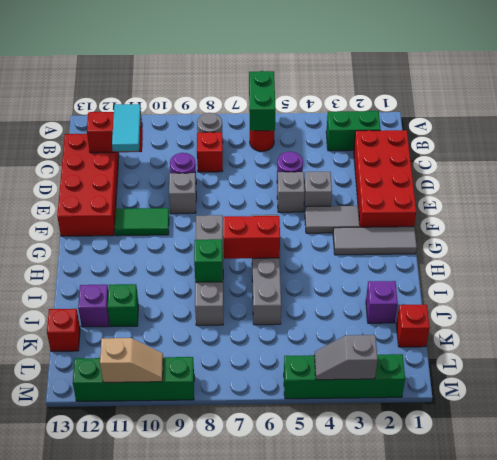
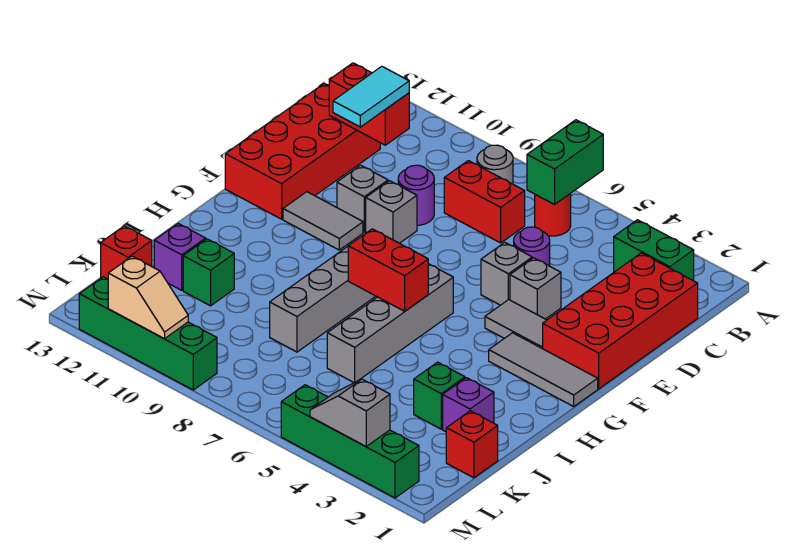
red 1x1 brick [197,132,223,172] -> red 1x2 brick [444,161,525,243]
none -> grey 1x1 brick [337,165,388,232]
green 1x2 tile [115,208,169,236] -> grey 1x2 tile [283,192,363,250]
green 1x1 brick [194,239,223,282] -> green 1x1 brick moved to [414,362,465,429]

